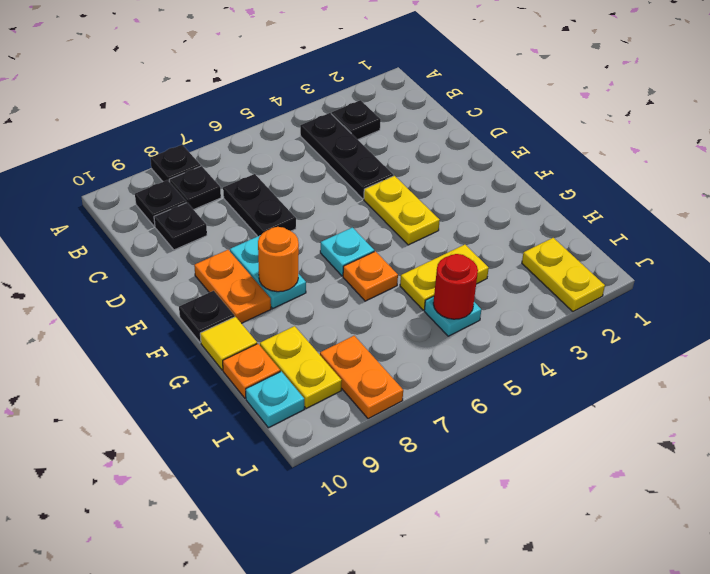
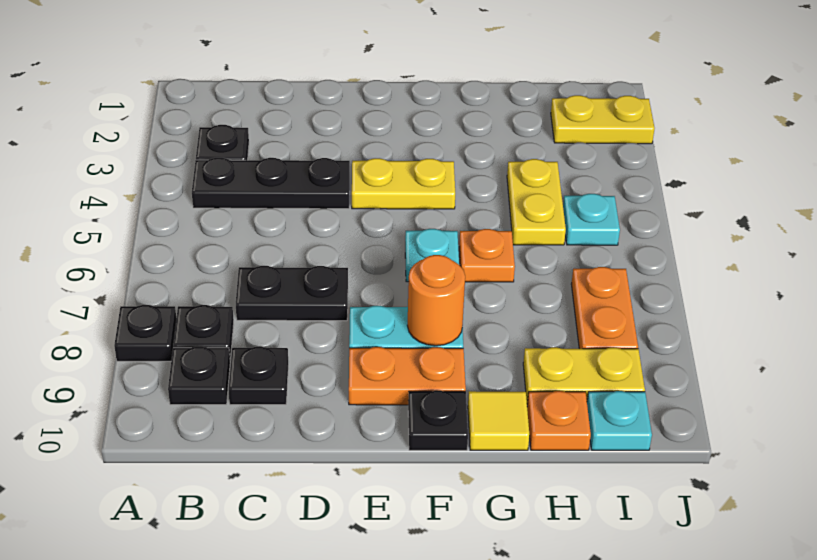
red 1x1 round brick [433,254,478,319] -> none
orange 1x2 plate [320,336,403,419] -> orange 1x2 plate turned to [571,267,638,349]

